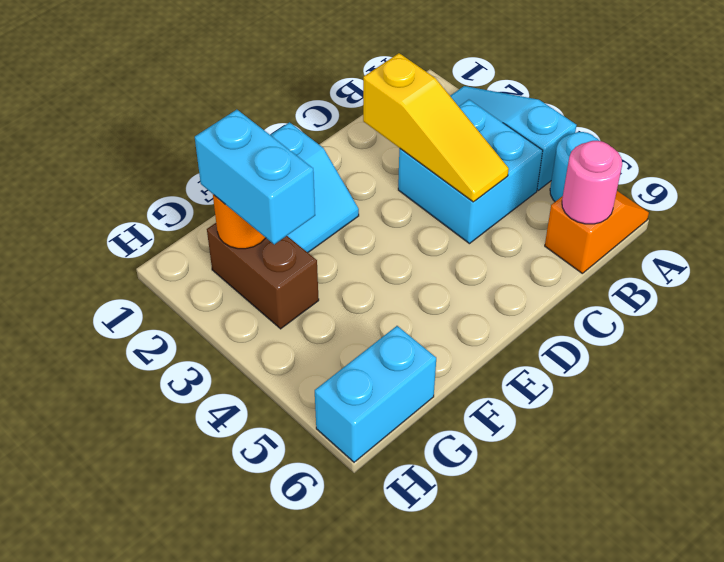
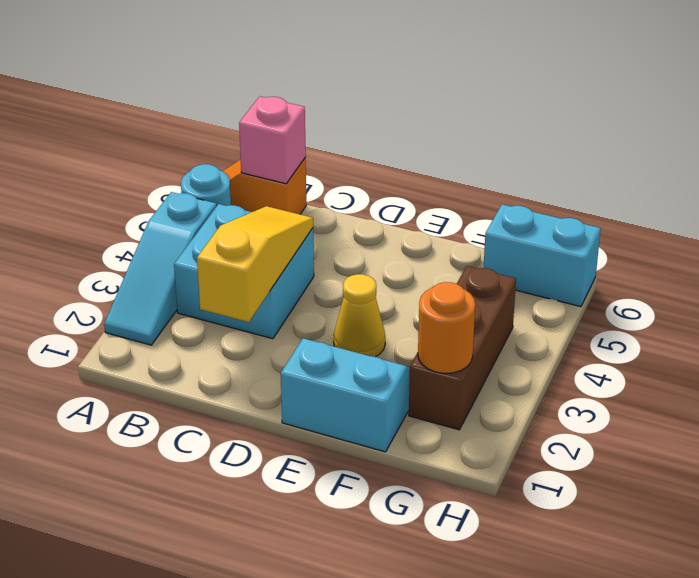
pink 1x1 round brick [562,141,622,224] -> pink 1x1 brick [239,96,306,184]
none -> yellow 1x1 cone [334,274,385,357]
brown 1x2 brick [207,223,319,329] -> brown 1x3 brick [409,266,516,430]
cyan 1x2 brick [195,110,315,244] -> none

